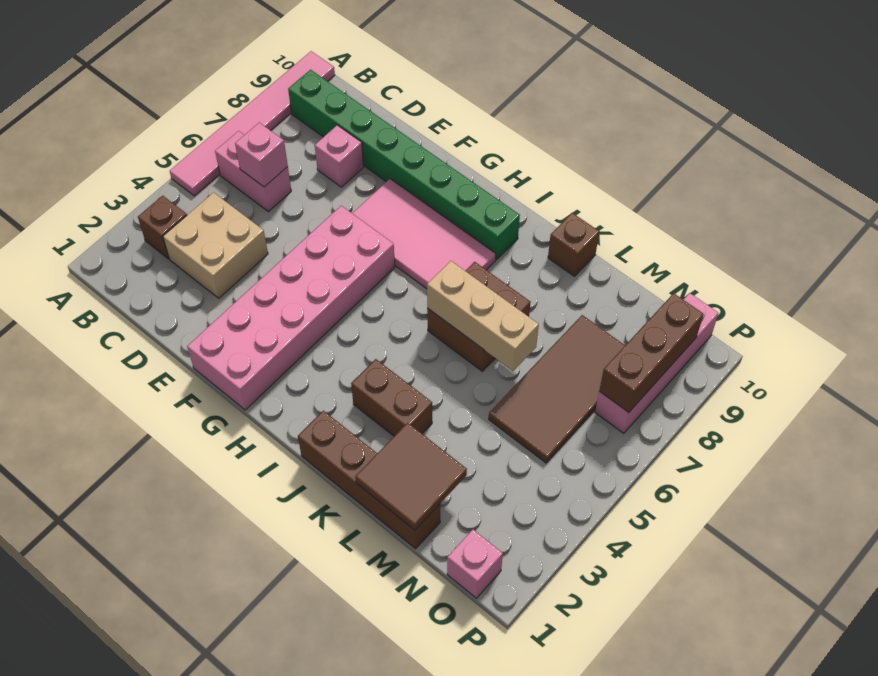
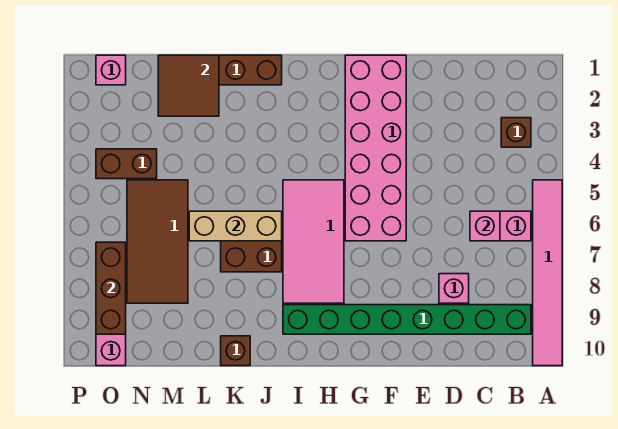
tan 2x2 brick [163,193,268,298] -> none
pink 2x4 tile [352,179,496,289] -> pink 2x4 tile turned to [283,180,344,303]
brown 1x2 brick [351,359,432,436] -> brown 1x2 brick moved to [96,149,157,179]

